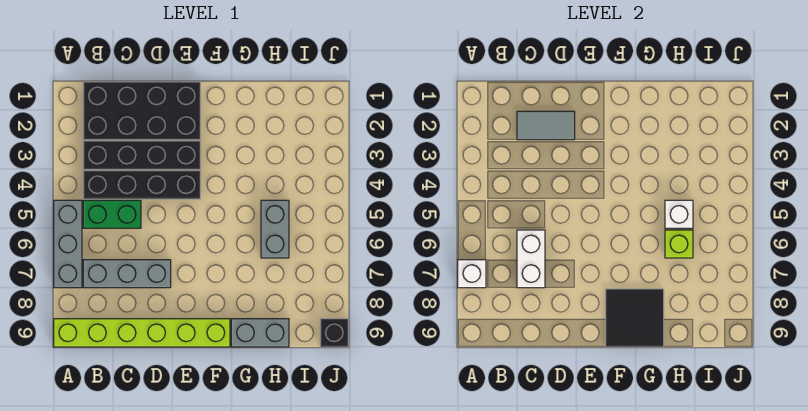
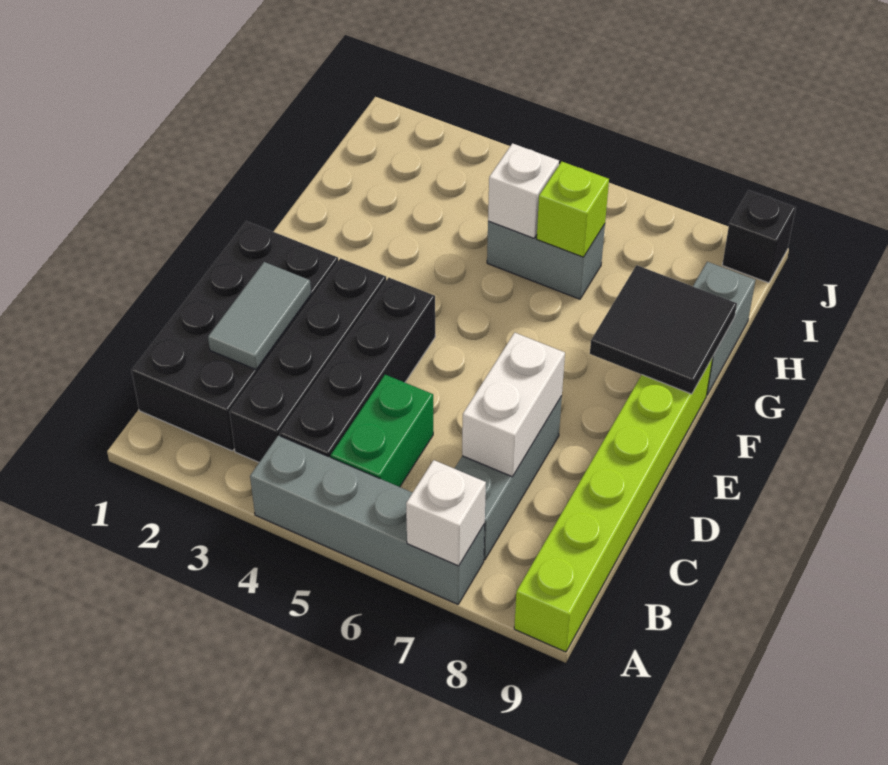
grey 1x3 brick [54,200,82,288] -> grey 1x4 brick [250,435,485,604]
white 1x2 brick [517,230,545,288] -> white 1x2 brick turned to [462,333,565,477]

